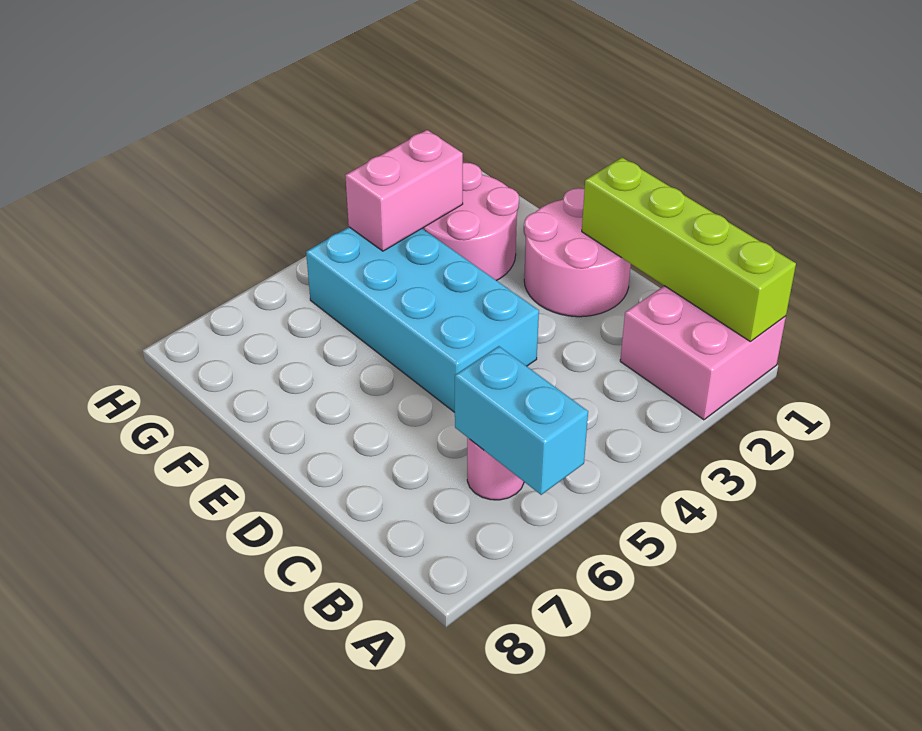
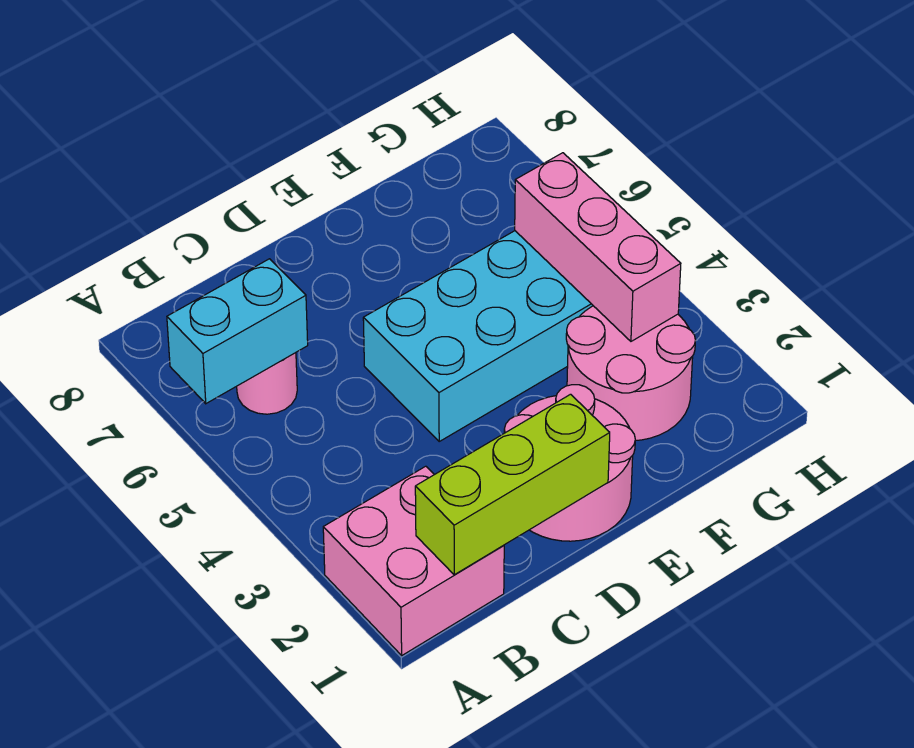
lime 1x4 brick [582,158,796,341] -> lime 1x3 brick [415,394,610,575]
pink 1x2 brick [345,130,463,251] -> pink 1x3 brick [515,153,681,341]

